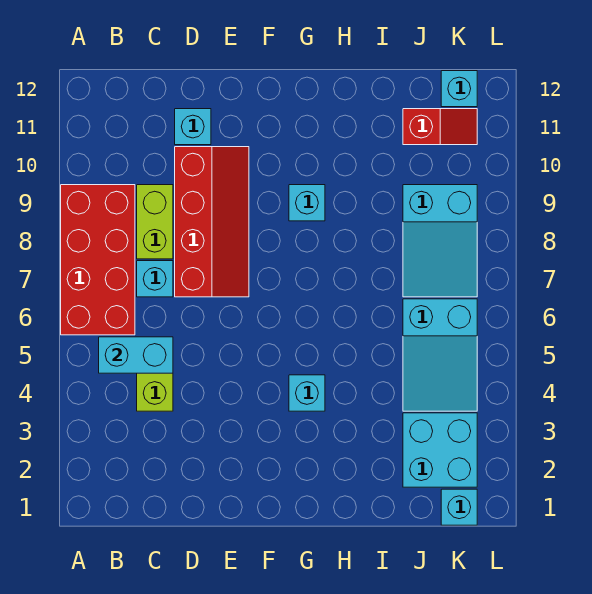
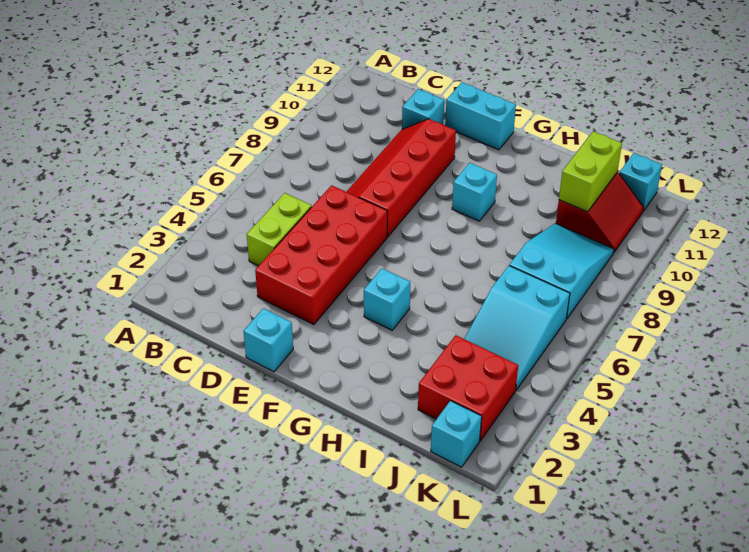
red 2x4 brick [61,185,135,335] -> red 2x4 brick moved to [255,185,387,325]
cyan 1x2 brick [99,337,173,373] -> cyan 1x2 brick moved to [445,82,516,150]
cyan 1x1 brick [137,261,173,297] -> cyan 1x1 brick moved to [243,308,293,372]
lime 1x2 brick [137,185,173,259] -> lime 1x2 brick moved to [559,131,622,212]
red 2x4 slope [175,147,249,297] -> red 2x4 slope turned to [347,119,456,237]
cyan 2x2 brick [403,413,477,487] -> red 2x2 brick [418,335,518,441]
cyan 2x3 slope [403,185,477,297] -> cyan 2x3 slope turned to [509,223,614,319]
red 1x2 slope [403,109,477,145] -> red 2x2 slope [556,172,644,253]

